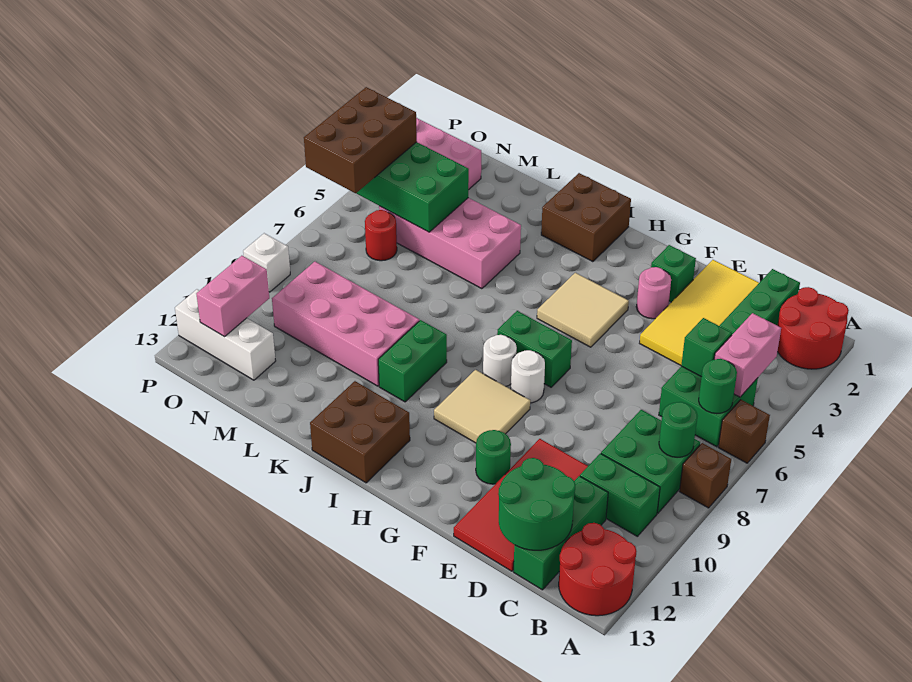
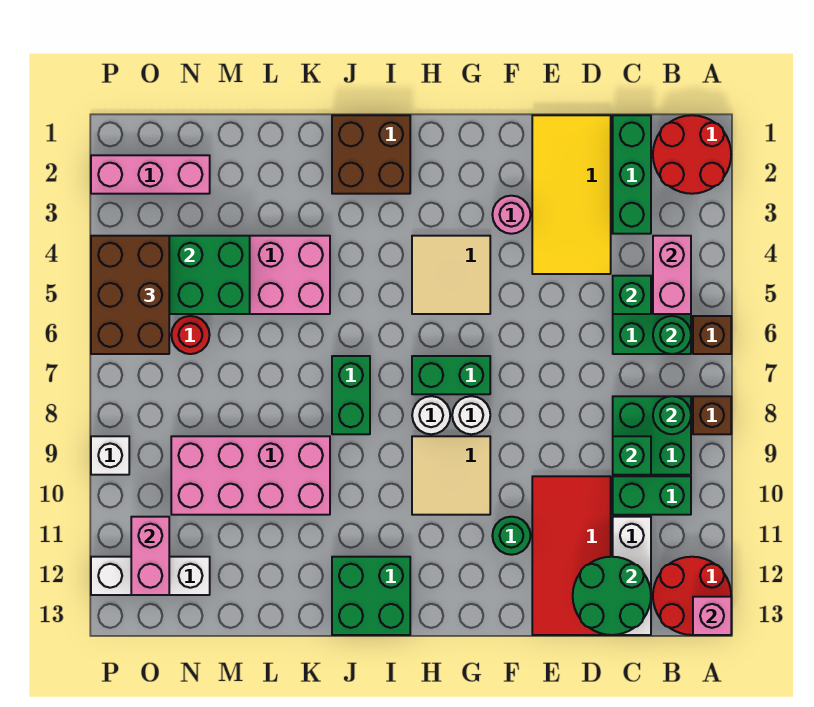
none -> pink 1x1 brick [693,597,731,635]
green 1x3 brick [513,476,608,590] -> white 1x3 brick [613,517,651,635]
green 1x1 brick [651,245,696,302] -> green 1x1 brick moved to [613,436,651,475]
brown 2x2 brick [310,381,410,483] -> green 2x2 brick [332,557,410,635]
green 1x2 brick [378,320,447,402] -> green 1x2 brick moved to [332,356,370,434]

